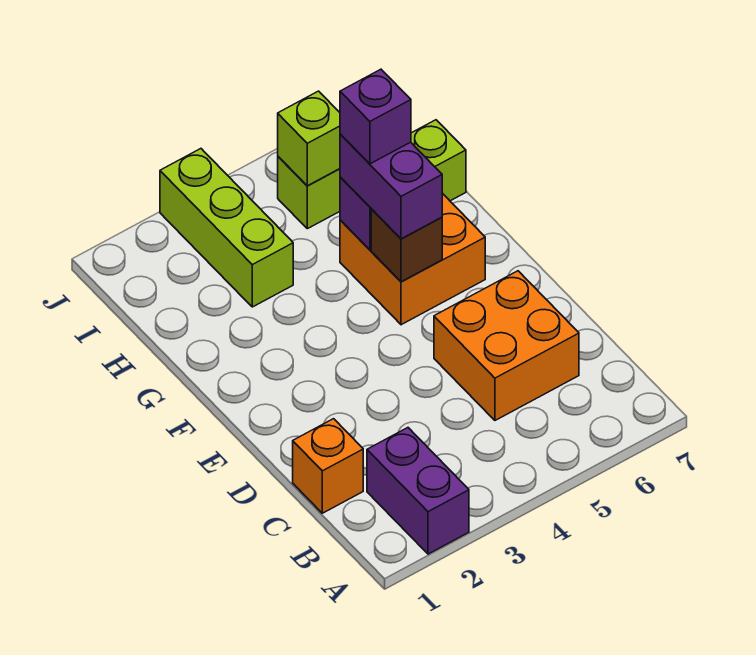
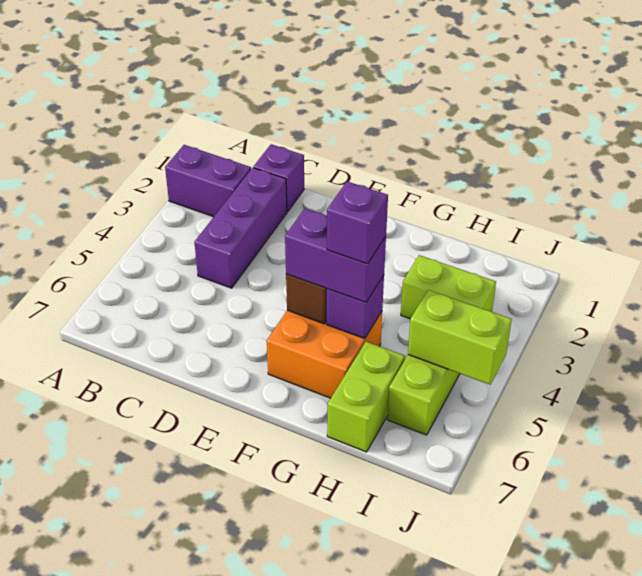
orange 1x1 brick [293,419,363,513] -> purple 1x1 brick [253,144,304,212]
none -> purple 1x3 brick [194,168,287,288]
orange 2x2 brick [434,271,579,420] -> none
lime 1x3 brick [160,149,293,307] -> lime 1x2 brick [401,255,496,319]
lime 1x1 brick [278,91,340,186] -> lime 1x2 brick [408,290,512,385]

